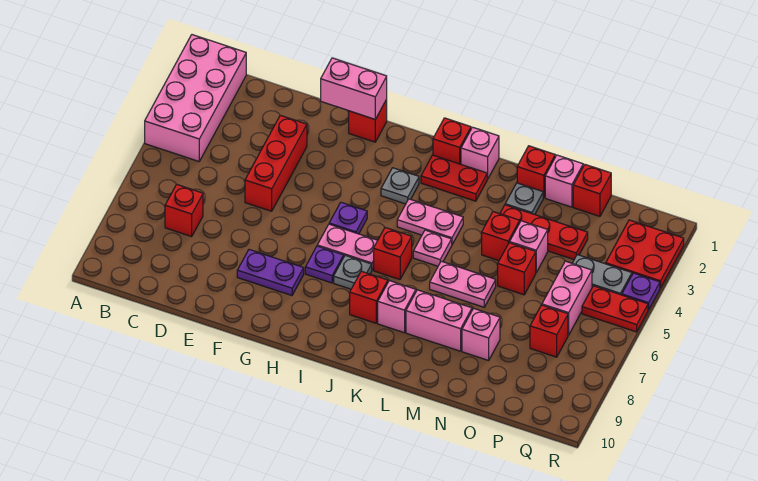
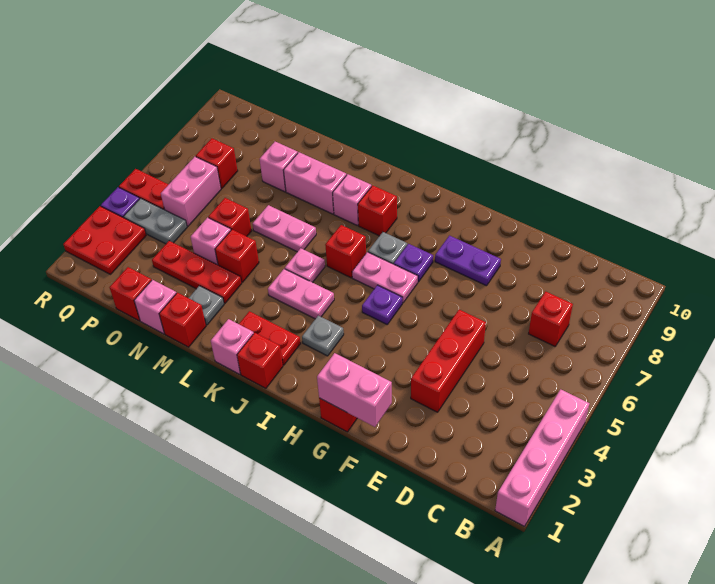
pink 2x4 brick [145,35,246,161] -> pink 1x4 brick [495,389,590,526]

